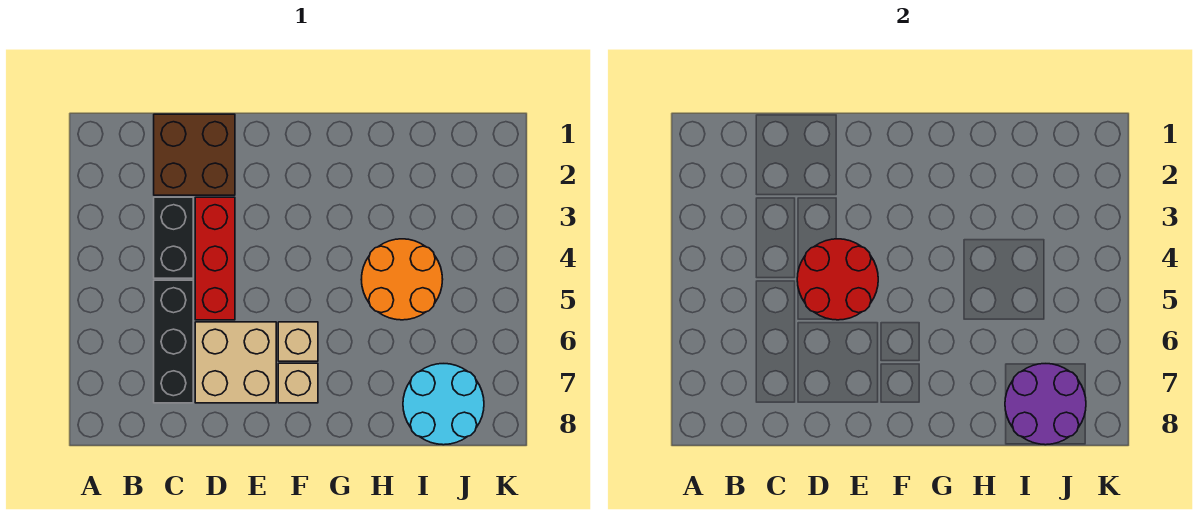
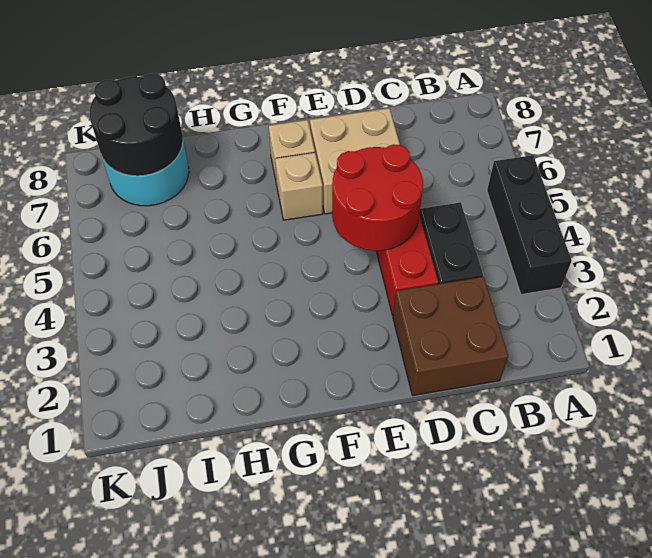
black 1x3 brick [154,280,193,403] -> black 1x3 brick moved to [487,155,572,294]
orange 2x2 round brick [361,239,443,320] -> none
purple 2x2 round brick [1005,364,1086,445] -> black 2x2 round brick [89,74,183,176]

